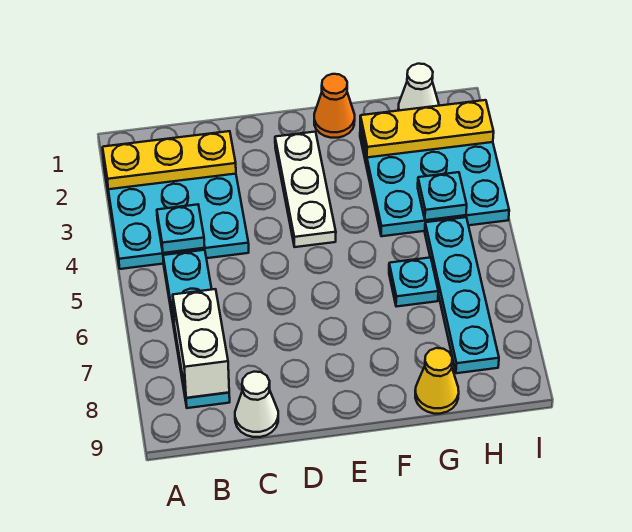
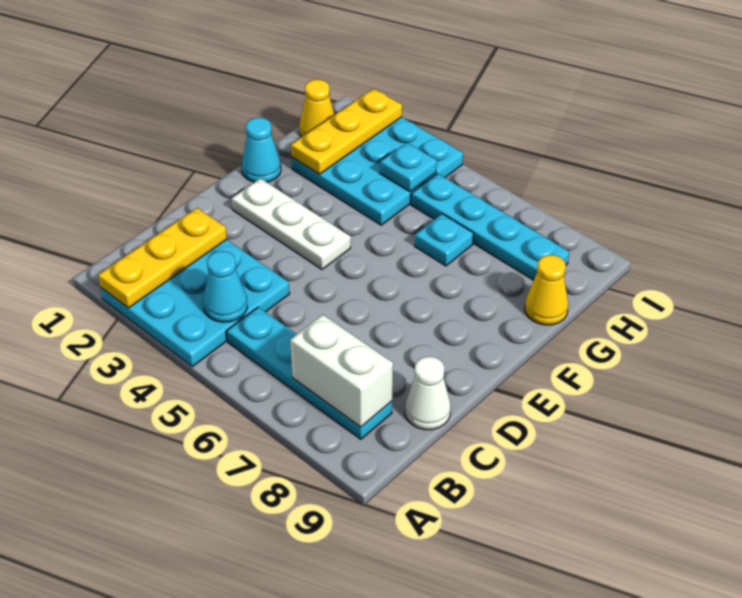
cyan 1x1 plate [157,204,205,253] -> cyan 1x1 cone [203,251,247,322]
orange 1x1 cone [314,74,355,138] -> cyan 1x1 cone [242,118,281,182]
white 1x1 cone [398,64,439,111] -> yellow 1x1 cone [300,80,335,137]

